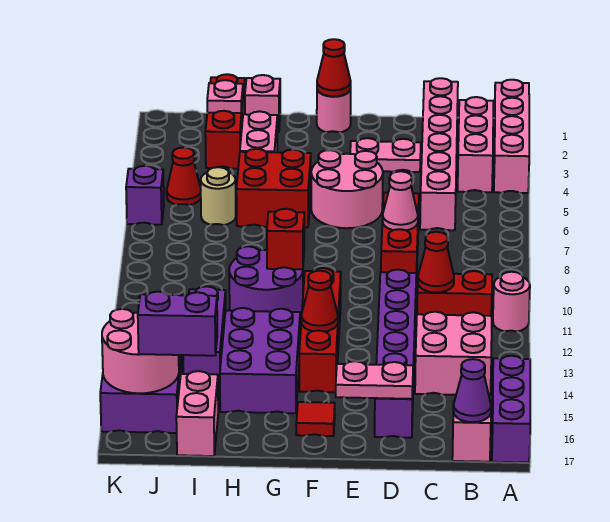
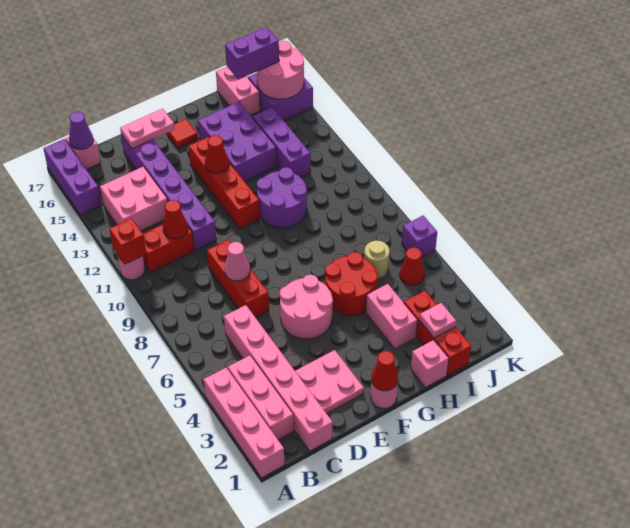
pink 1x2 plate [350,138,421,172] -> pink 2x2 plate [295,350,364,414]
red 2x2 brick [236,149,311,227] -> red 2x2 round brick [325,252,378,316]
red 1x1 brick [267,209,304,269] -> red 1x1 brick moved to [109,218,146,265]

